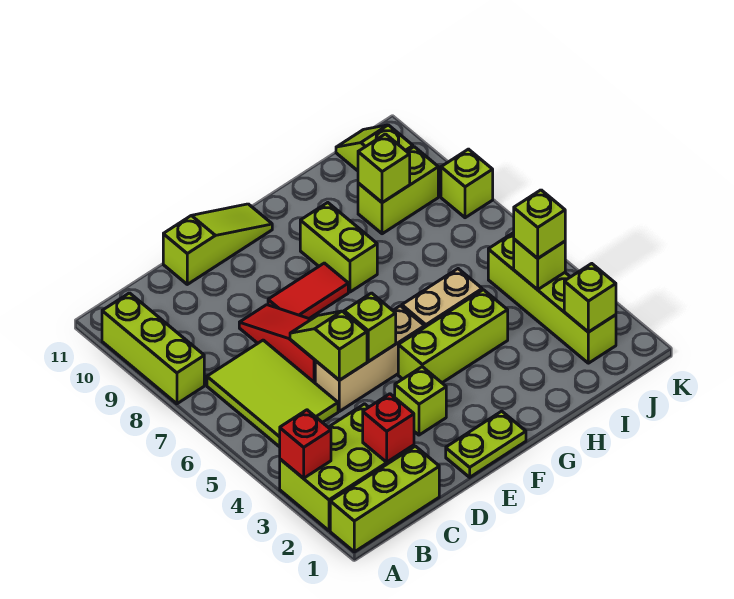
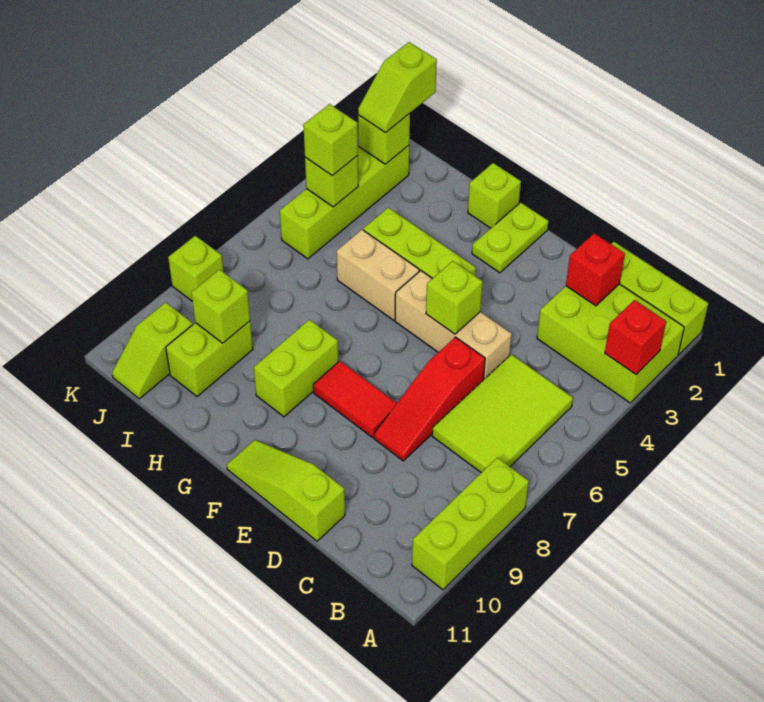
lime 1x2 slope [290,311,367,380] -> lime 1x2 slope moved to [358,42,437,133]
lime 1x2 plate [446,411,526,477] -> lime 1x2 plate turned to [472,203,549,273]
lime 1x1 brick [395,367,446,435] -> lime 1x1 brick moved to [468,163,521,228]
lime 1x2 brick [358,147,438,234] -> lime 1x2 brick turned to [166,321,253,397]

